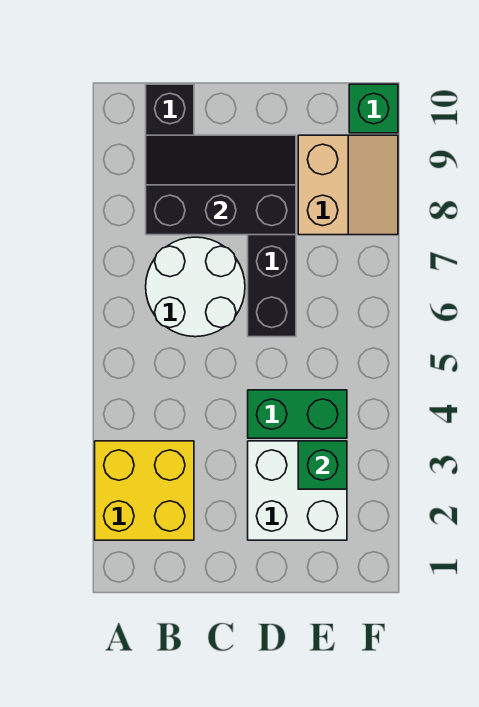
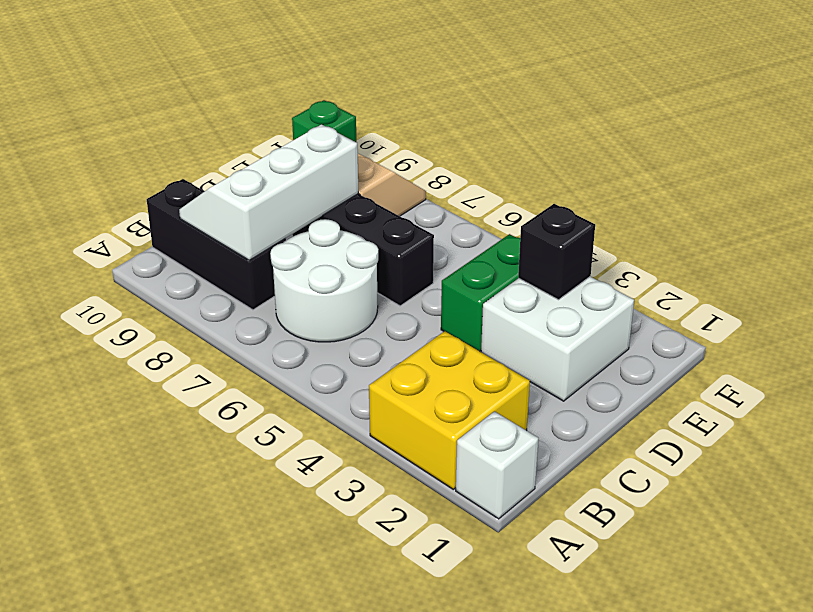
none -> white 1x1 brick [456,411,538,519]
black 2x3 slope [146,135,296,235] -> white 2x3 slope [179,125,358,260]
green 1x1 brick [298,441,347,489] -> black 1x1 brick [518,204,595,300]

